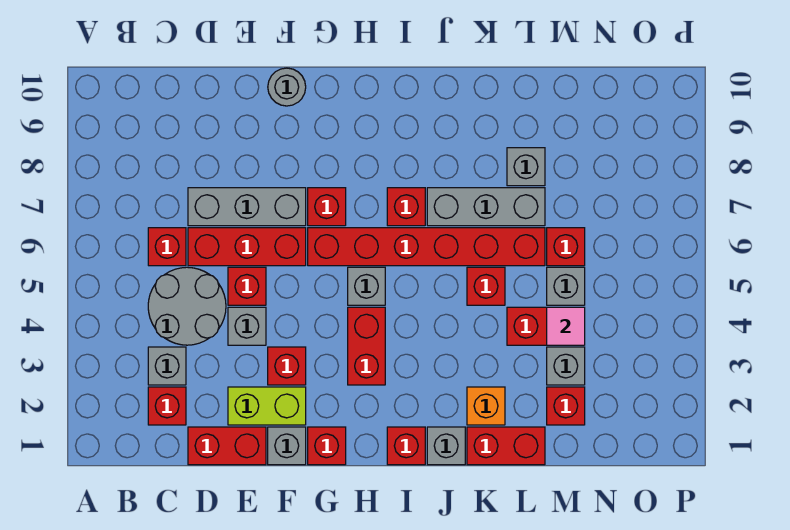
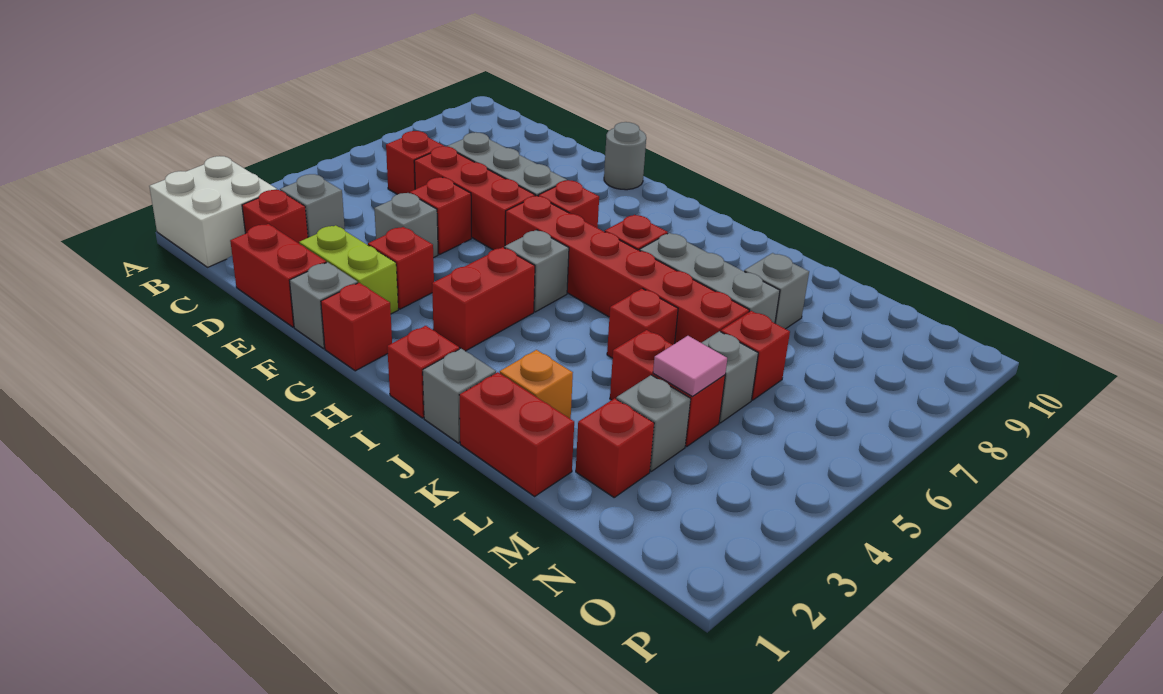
none -> white 2x2 brick [149,156,277,267]
grey 2x2 round brick [148,267,226,345] -> none

